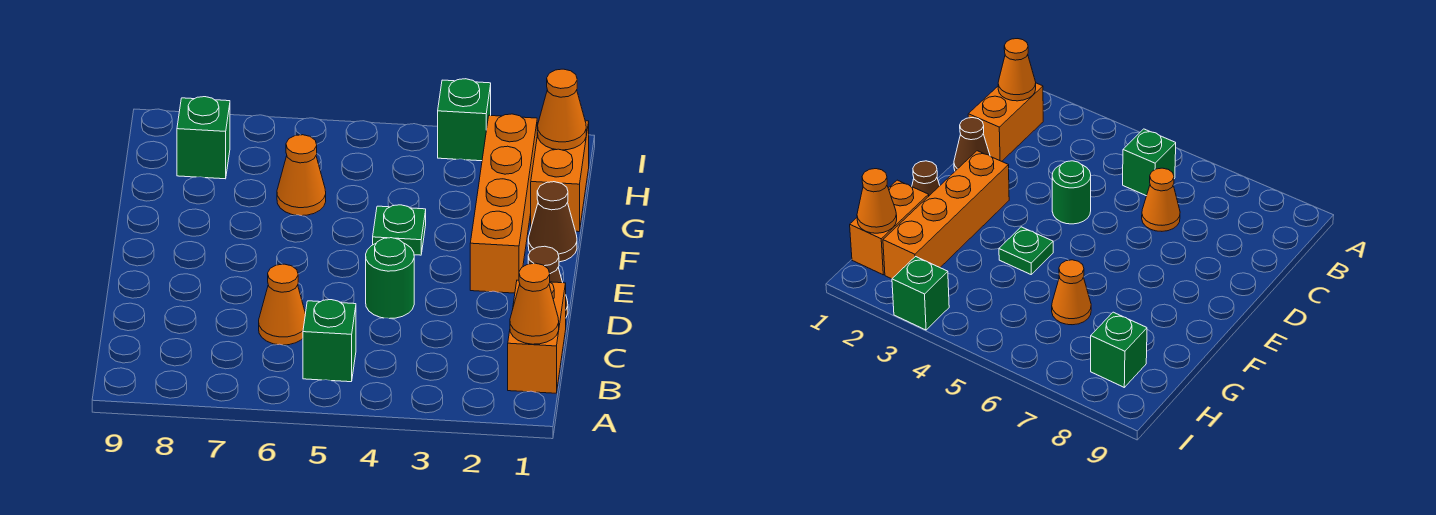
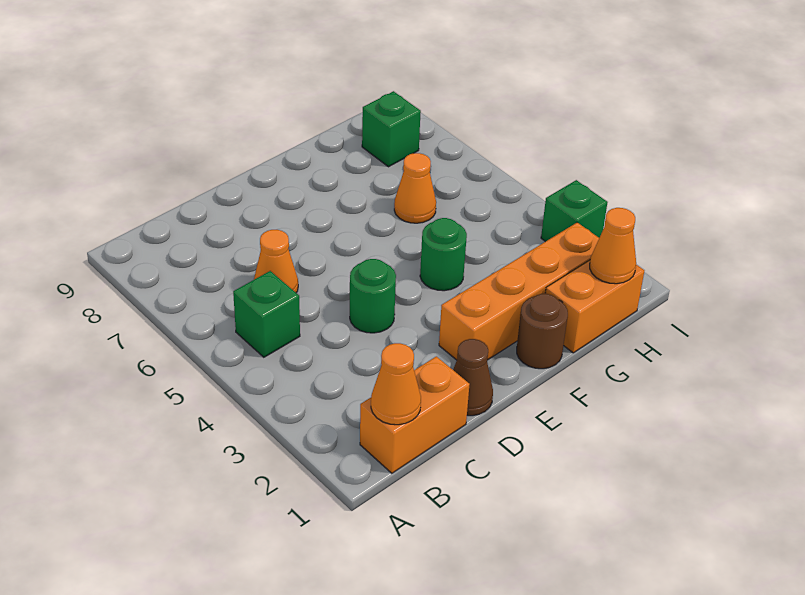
brown 1x1 cone [528,182,577,262] -> brown 1x1 round brick [517,294,568,369]
green 1x1 plate [373,205,426,255] -> green 1x1 round brick [420,218,467,291]

